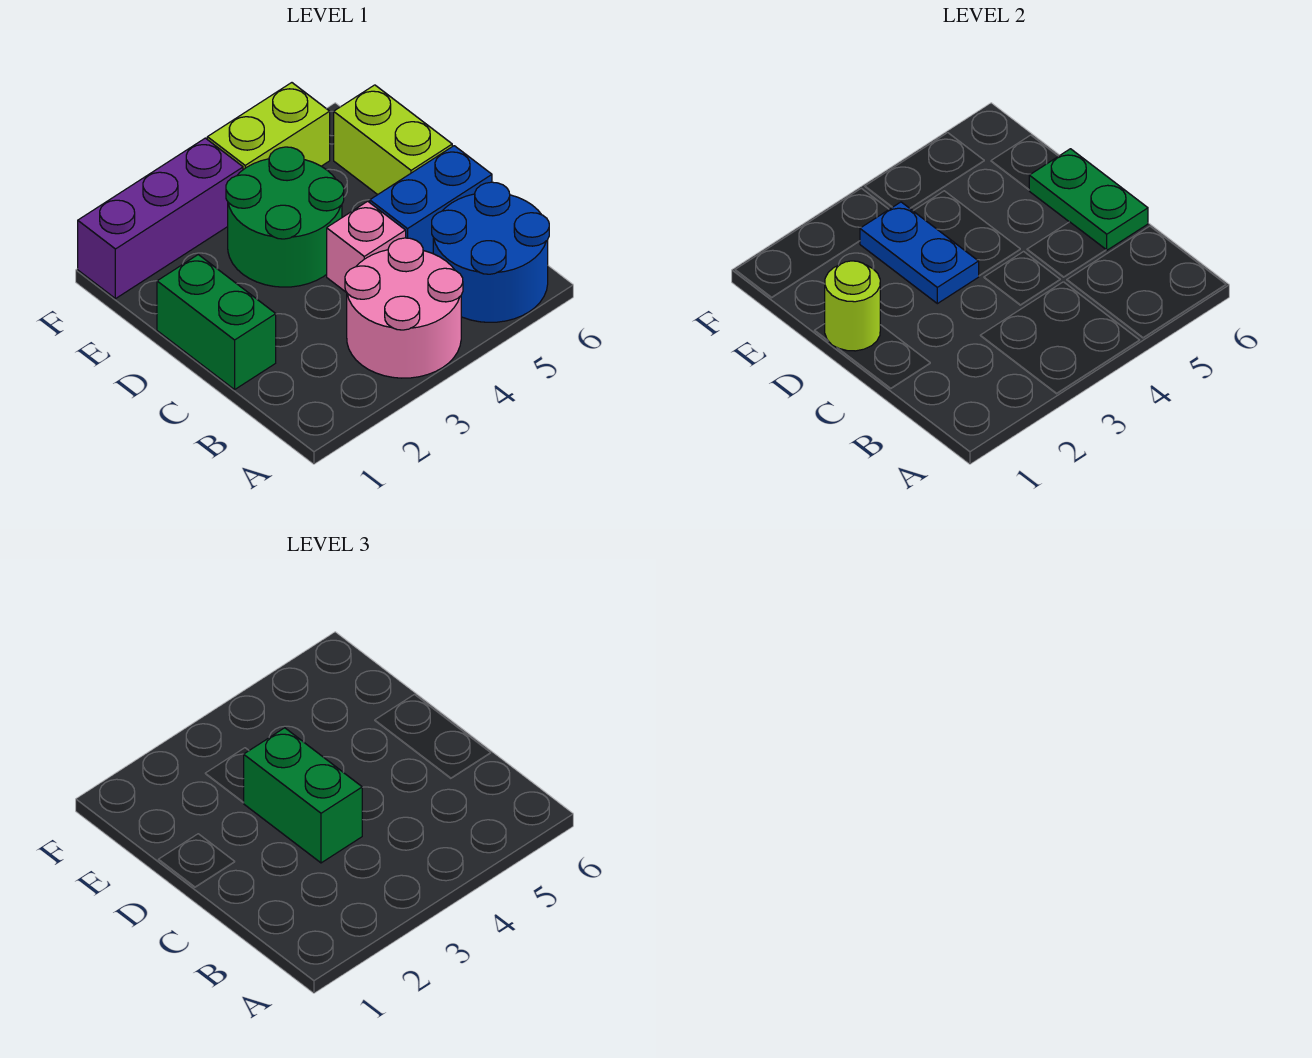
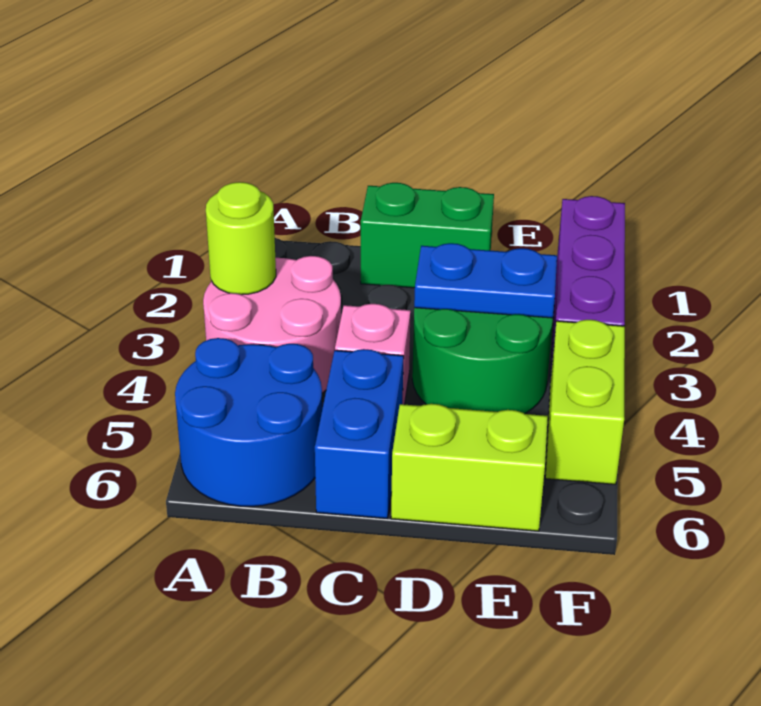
green 1x2 brick [244,728,362,863] -> none
green 1x2 plate [1029,149,1148,250] -> none
lime 1x1 round brick [825,261,880,351] -> lime 1x1 round brick moved to [206,182,276,295]

